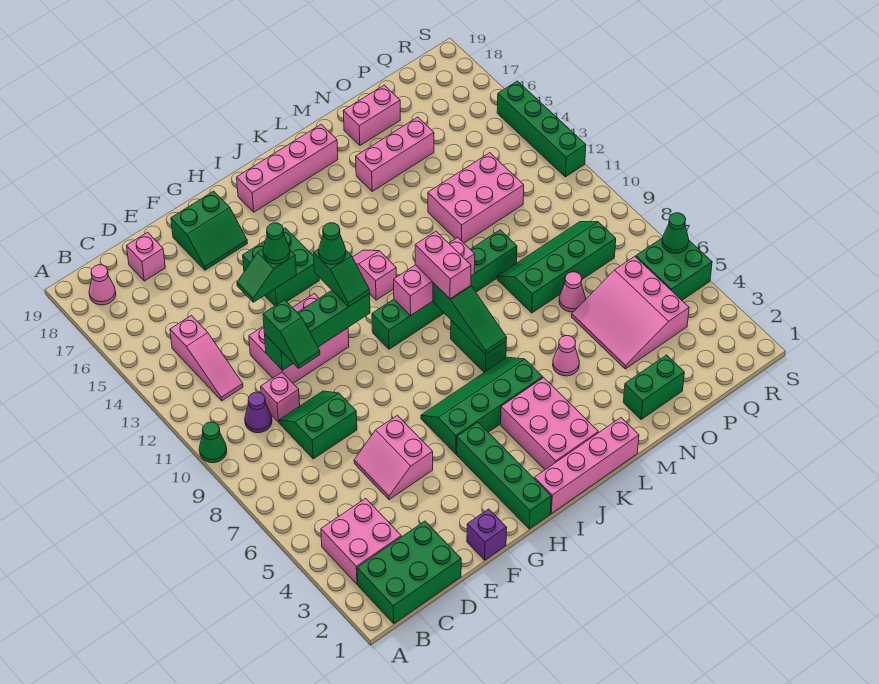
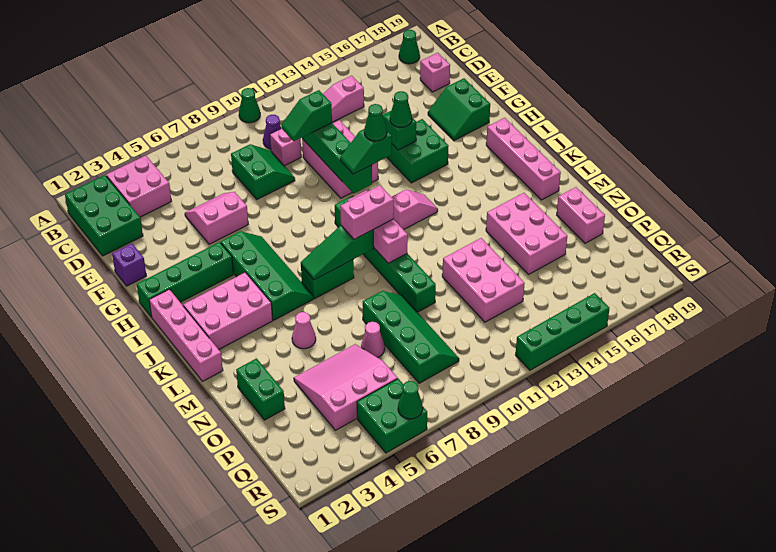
pink 1x1 cone [89,265,116,305] -> green 1x1 cone [399,30,420,64]
pink 1x3 brick [356,117,434,191] -> pink 2x3 brick [486,193,567,274]

